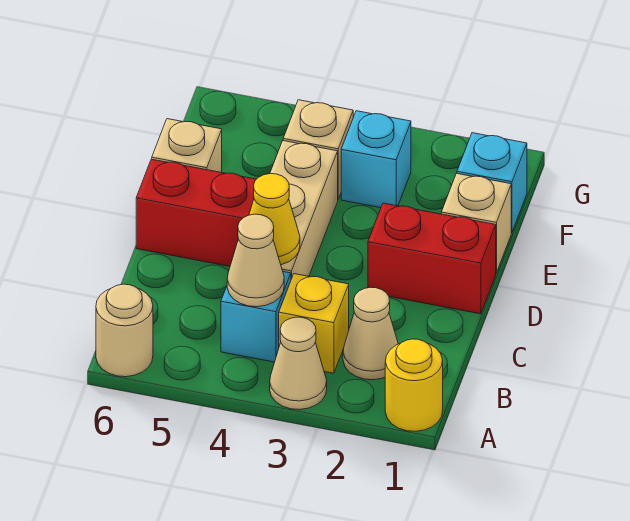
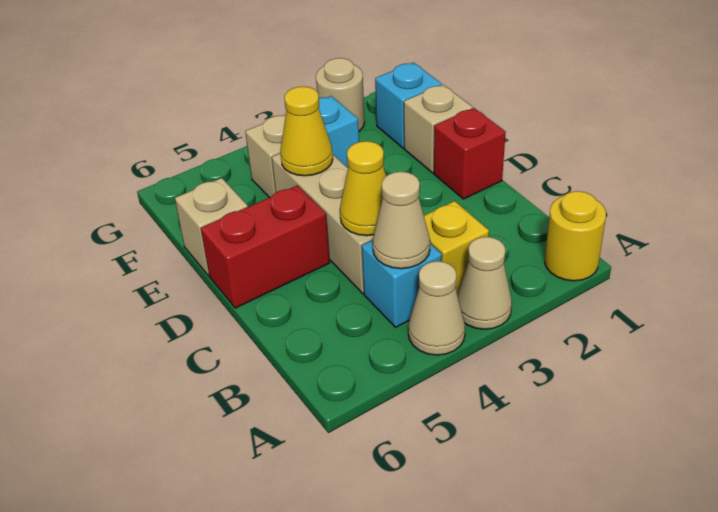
tan 1x1 round brick [96,284,153,377] -> tan 1x1 round brick moved to [316,58,365,131]
tan 1x1 cone [343,287,398,380] -> tan 1x1 cone moved to [408,261,465,355]
red 1x2 brick [368,203,496,314] -> red 1x1 brick [434,108,506,199]
none -> yellow 1x1 cone [280,87,333,176]

